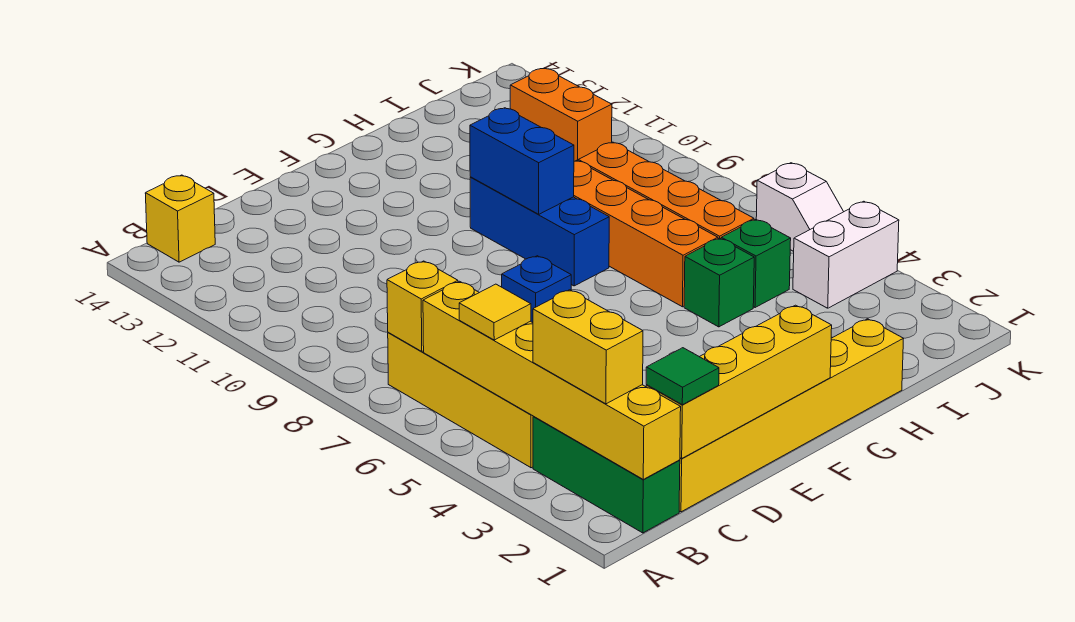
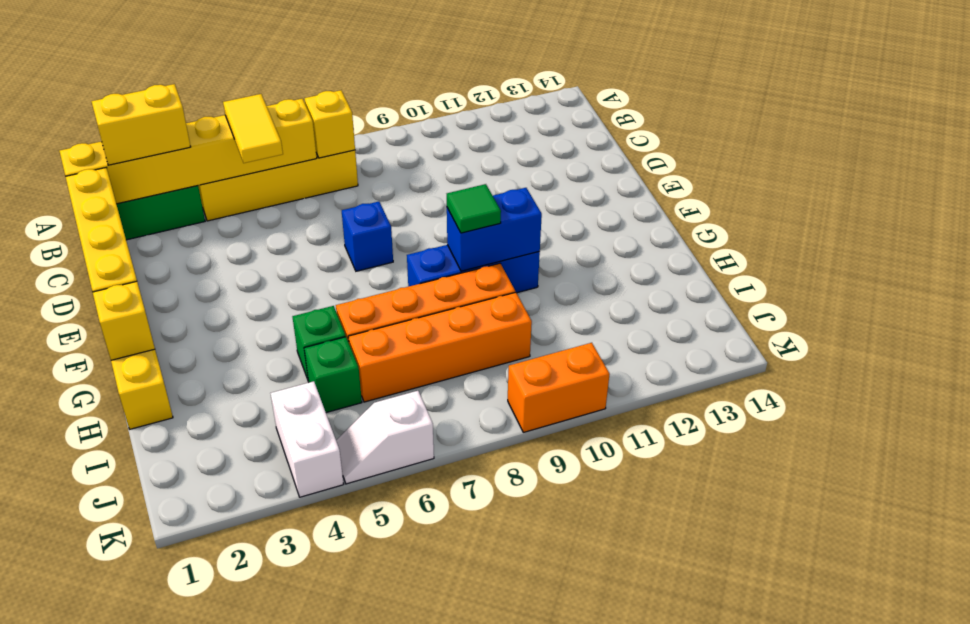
yellow 1x1 tile [459,284,531,340] -> yellow 1x2 tile [223,94,283,163]
yellow 1x1 brick [145,175,215,262] -> yellow 1x1 brick moved to [93,281,155,360]
green 1x1 tile [646,348,719,405] -> green 1x1 tile moved to [447,184,501,233]
orange 1x2 brick [510,68,612,161] -> orange 1x2 brick moved to [508,343,610,432]

